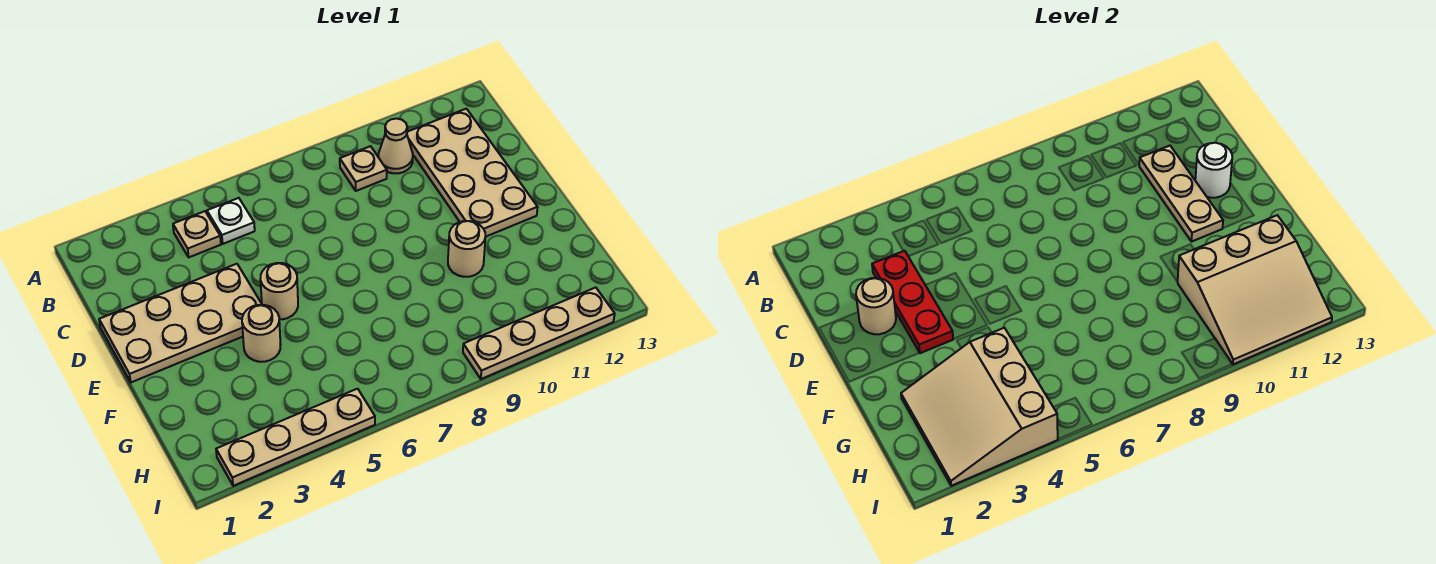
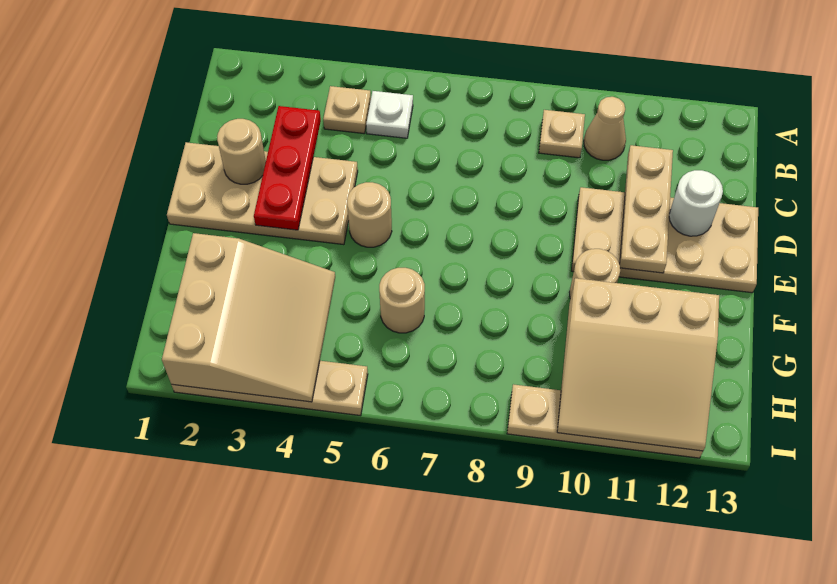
tan 2x4 plate [407,109,538,236] -> tan 2x4 plate turned to [572,187,758,293]
tan 1x1 round brick [242,305,281,362] -> tan 1x1 round brick moved to [379,268,425,333]
tan 3x3 slope [901,328,1058,486] -> tan 3x3 slope turned to [162,233,335,402]

